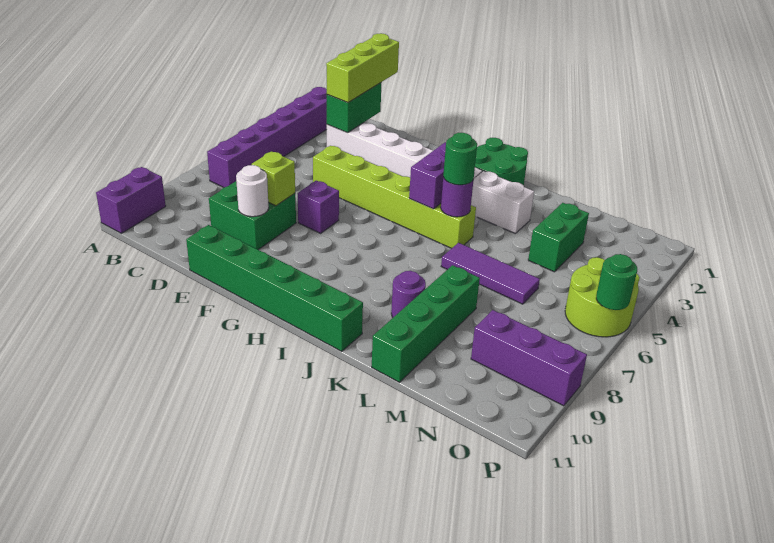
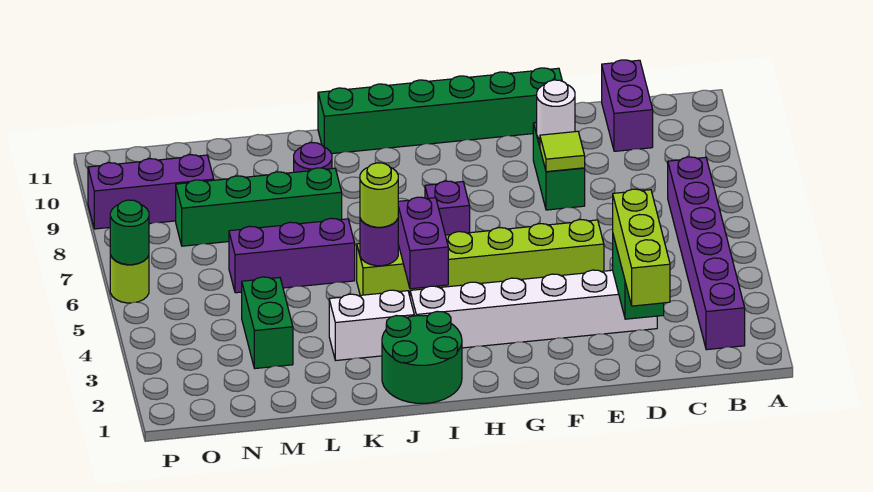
purple 1x2 brick [96,167,166,233] -> purple 1x2 brick moved to [602,60,653,151]
green 2x2 brick [209,181,296,250] -> green 1x2 brick [533,122,585,210]
lime 1x1 brick [252,151,295,206] -> lime 1x1 tile [540,131,585,172]
purple 1x1 brick [297,181,339,233] -> purple 1x1 brick moved to [425,181,470,235]
green 1x1 round brick [443,133,477,185] -> lime 1x1 round brick [360,163,398,227]
purple 1x3 tile [441,243,540,304] -> purple 1x3 brick [229,218,355,293]
green 1x4 brick [372,265,480,382] -> green 1x4 brick turned to [176,168,342,246]
lime 2x2 round brick [565,257,640,337] -> lime 1x1 round brick [110,255,149,303]

